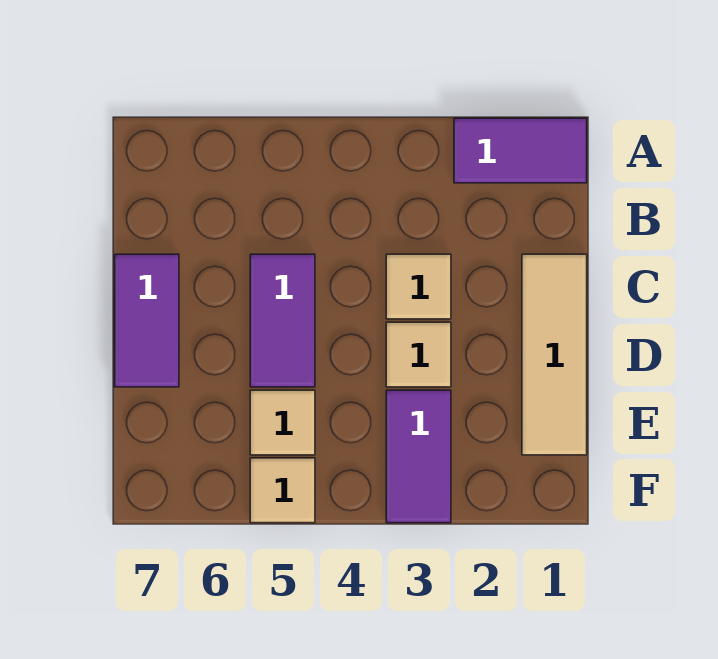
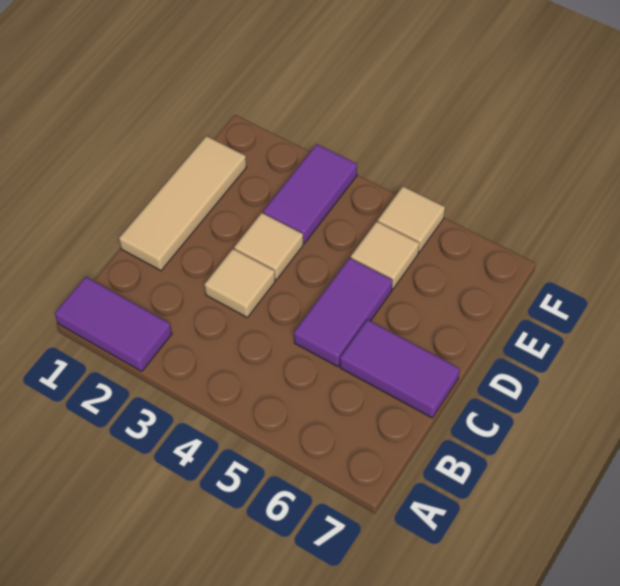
purple 1x2 tile [115,254,179,387] -> purple 1x2 tile turned to [340,320,460,418]

